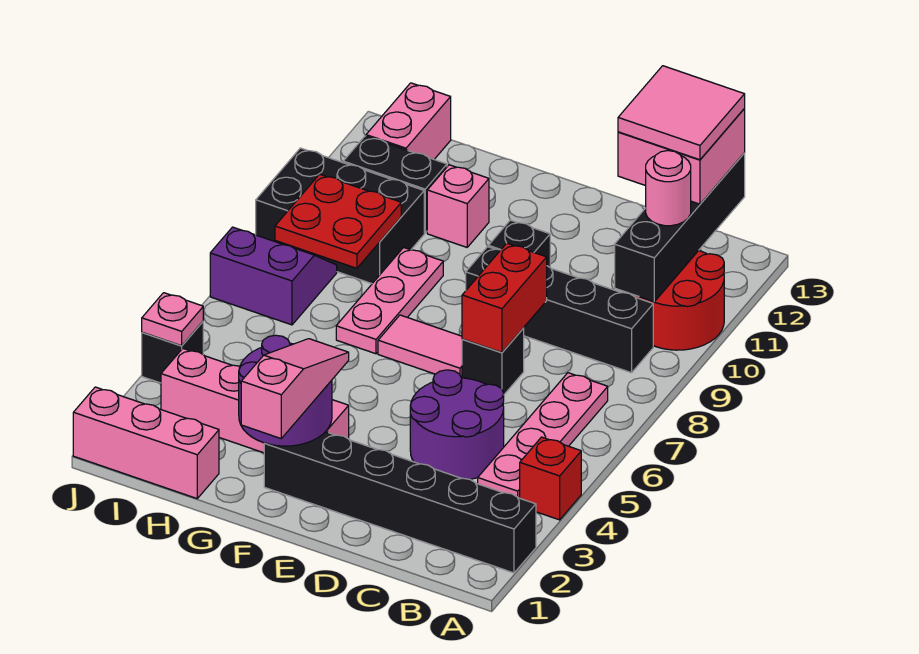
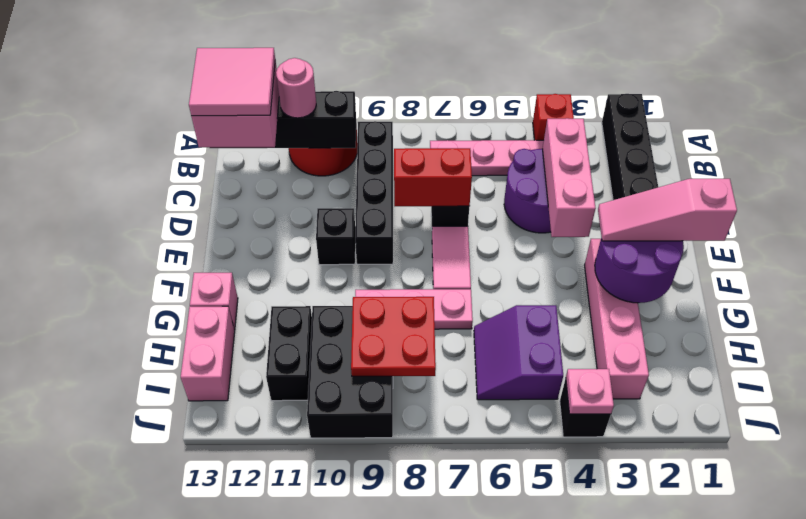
pink 1x1 brick [427,165,489,247] -> pink 1x1 brick moved to [190,273,238,330]
pink 1x3 brick [73,387,219,498] -> pink 1x3 brick moved to [542,118,596,237]
purple 2x2 slope [210,227,337,325] -> purple 2x2 slope moved to [474,305,563,400]
pink 1x2 brick [366,83,451,159] -> pink 1x2 brick turned to [181,306,235,401]

